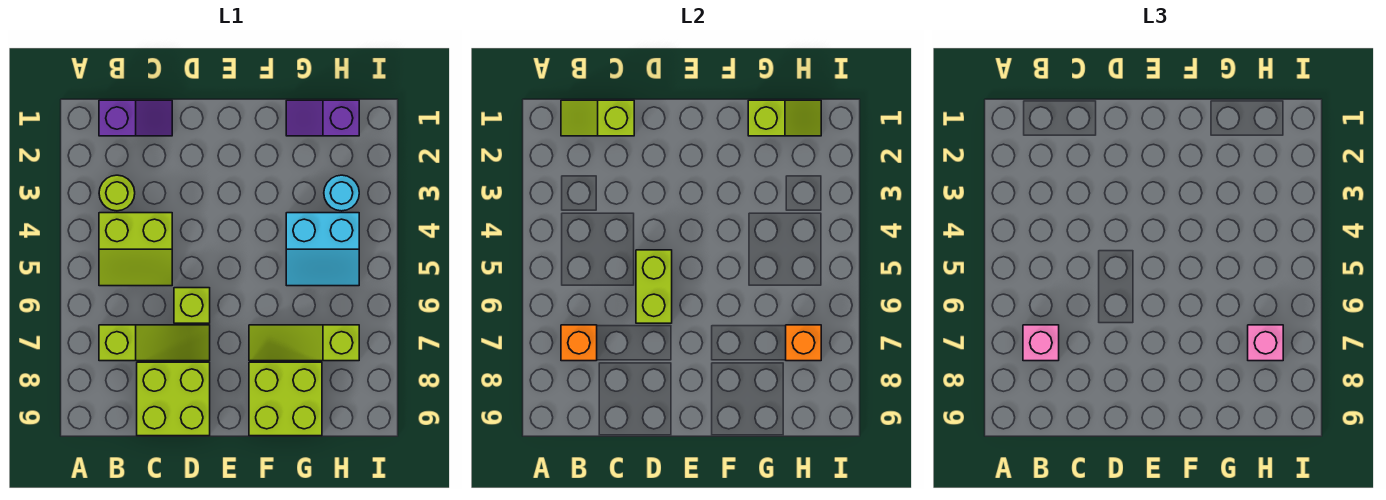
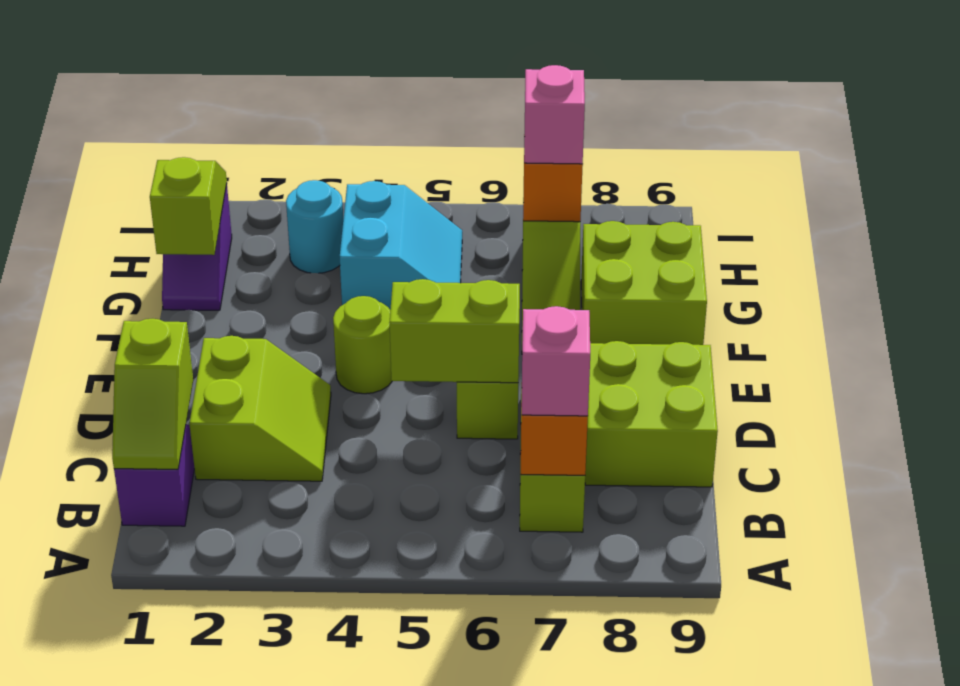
lime 1x1 round brick [99,175,135,211] -> lime 1x1 round brick moved to [333,296,392,394]
lime 2x2 slope [99,213,172,286] -> lime 2x2 slope moved to [189,336,331,481]

